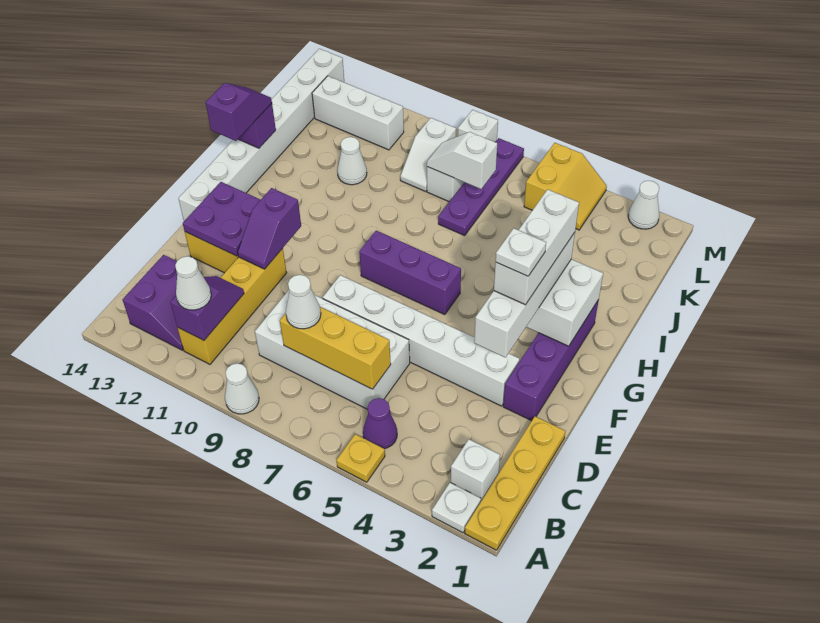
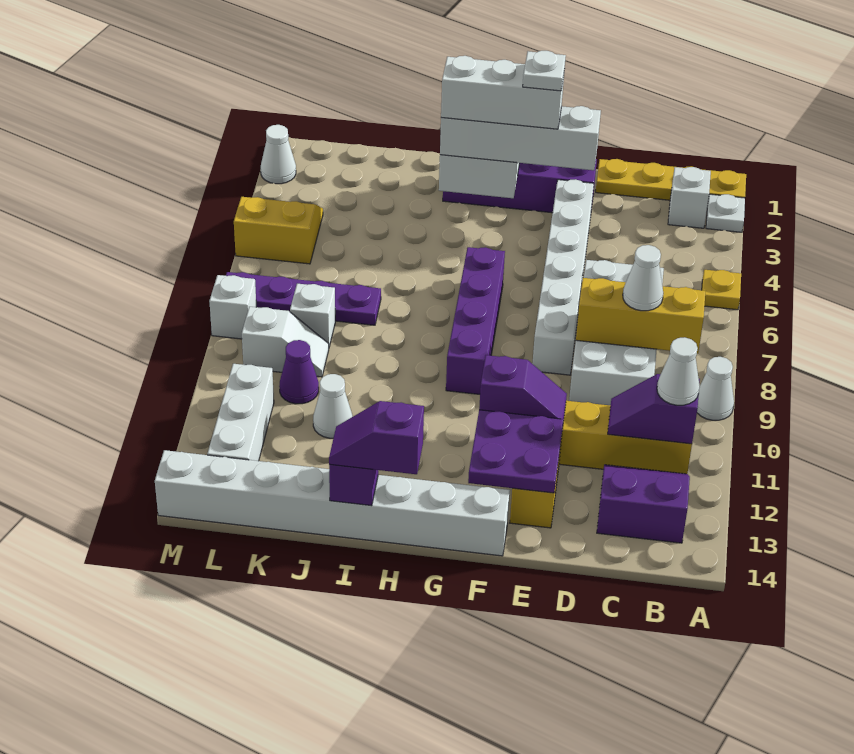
purple 1x1 cone [363,398,397,449] -> purple 1x1 cone moved to [279,340,319,404]
yellow 1x3 brick [280,307,391,389] -> yellow 1x3 brick turned to [576,278,705,354]
purple 1x3 brick [359,231,461,315] -> purple 1x4 brick [446,247,505,394]
white 1x2 slope [427,132,497,189] -> none

